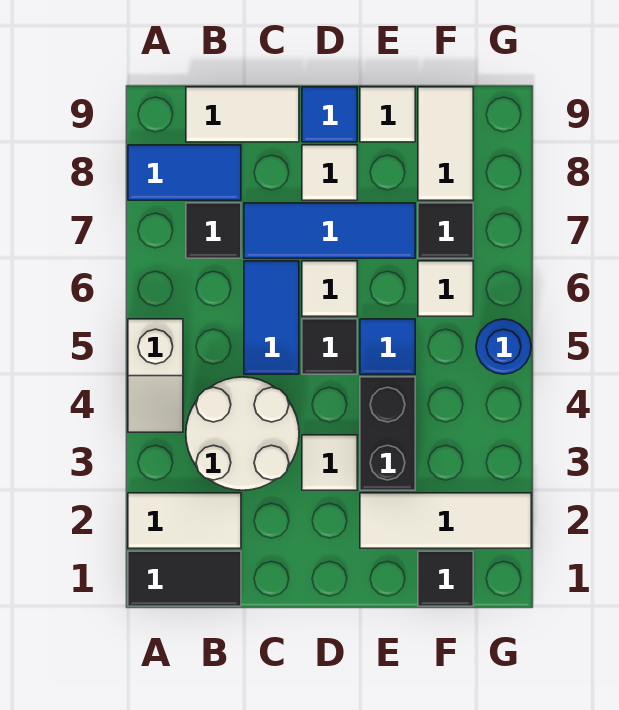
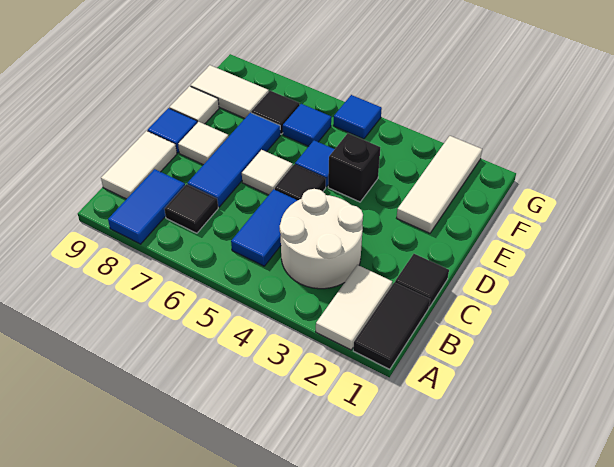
white 1x2 slope [128,319,183,432] -> none
blue 1x2 tile [244,261,299,374] -> blue 1x2 tile turned to [231,189,298,266]
white 1x1 tile [302,435,357,490] -> none
black 1x2 brick [360,377,415,490] -> black 1x1 brick [328,133,380,202]
black 1x1 tile [418,551,473,606] -> black 1x1 tile moved to [395,254,449,307]
white 1x1 tile [418,261,473,316] -> blue 1x1 tile [283,104,331,146]
blue 1x1 round brick [476,319,531,374] -> blue 1x1 tile [333,95,382,139]

